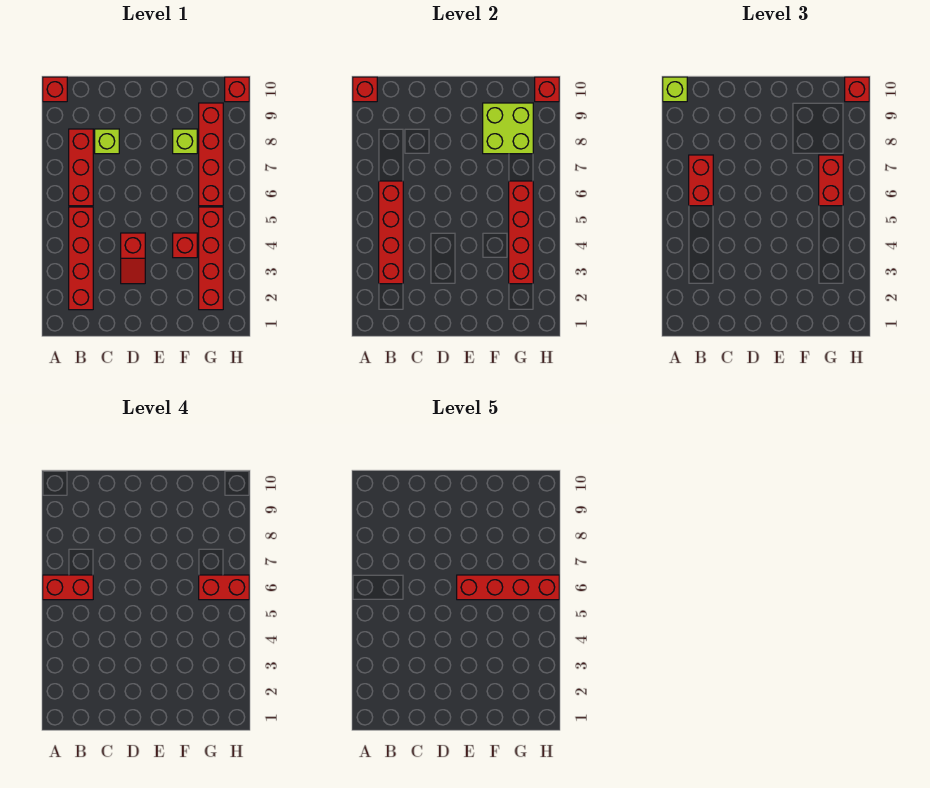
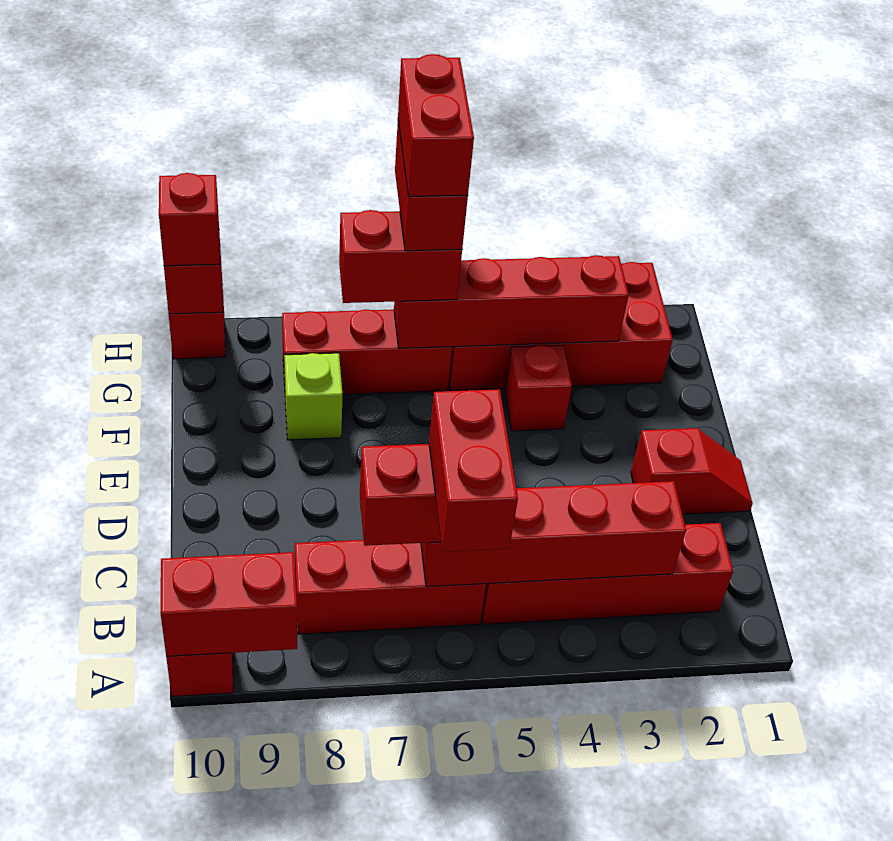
red 1x1 brick [353,77,377,102] -> red 1x2 brick [160,552,297,657]
lime 1x1 brick [663,77,687,102] -> none
lime 1x1 brick [95,129,119,154] -> none
red 1x2 slope [121,233,145,284] -> red 1x2 slope moved to [631,428,753,514]
red 1x4 brick [457,575,559,600] -> red 1x2 brick [398,54,474,197]
lime 2x2 brick [483,103,533,154] -> none
red 1x4 brick [199,207,223,310] -> red 2x4 brick [449,262,673,391]
red 1x4 brick [199,103,223,206] -> red 1x3 brick [282,309,452,395]

